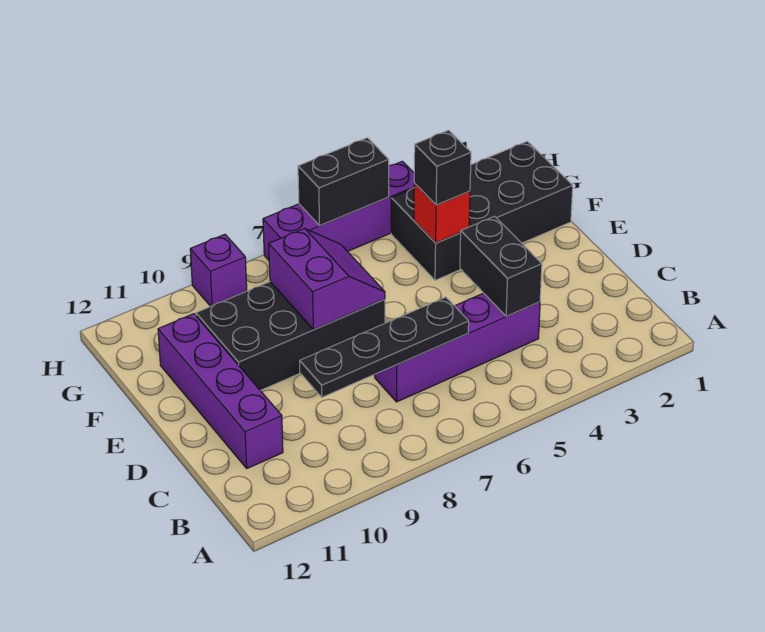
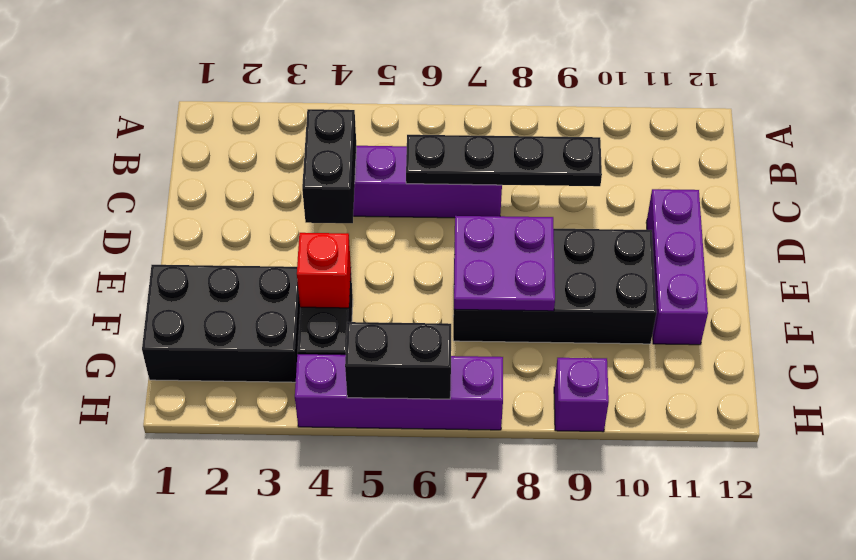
purple 1x4 brick [158,314,283,468] -> purple 1x3 brick [646,189,708,345]
purple 2x2 slope [269,229,385,330] -> purple 2x2 plate [454,216,555,311]
black 1x1 brick [414,130,471,205] -> none

